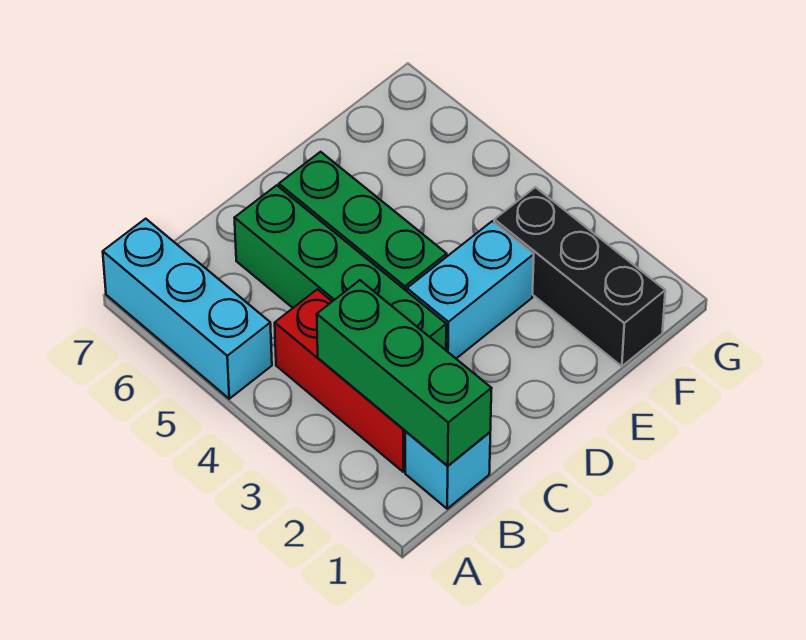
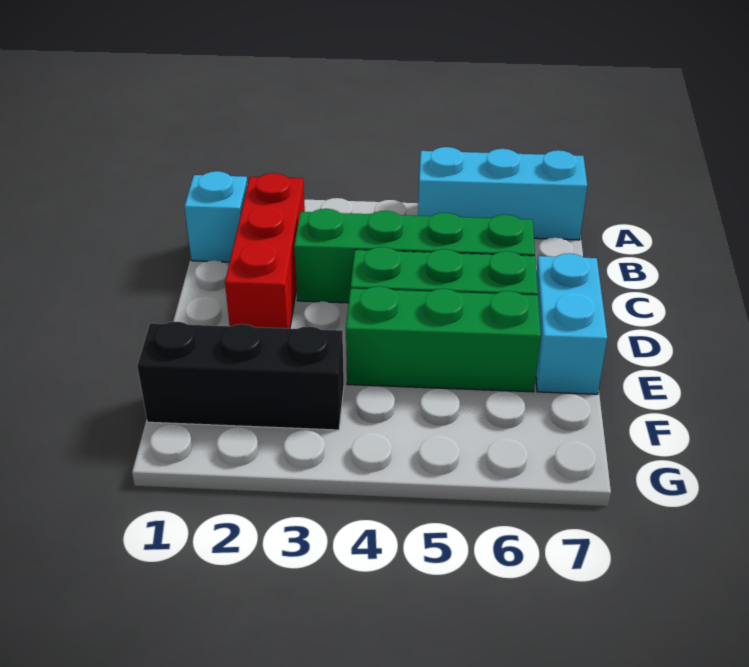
green 1x3 brick [317,280,492,466] -> green 1x3 brick moved to [346,286,541,392]
red 1x3 brick [275,289,406,472] -> red 1x3 brick turned to [225,173,305,328]
cyan 1x2 brick [407,221,534,358] -> cyan 1x2 brick moved to [536,253,607,394]

